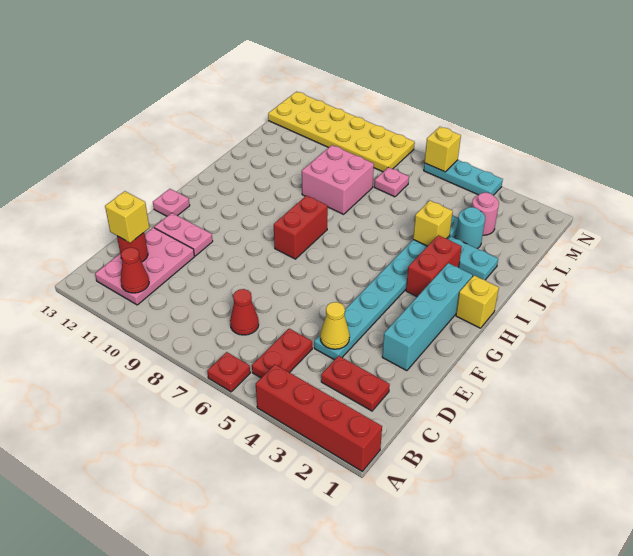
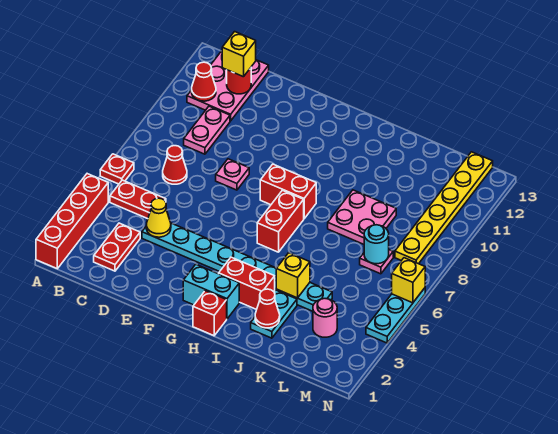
pink 2x3 plate [95,228,194,305] -> pink 2x3 plate turned to [187,51,269,121]
cyan 1x4 brick [382,263,473,371] -> cyan 1x2 brick [183,264,239,319]
pink 1x2 plate [154,213,213,256] -> pink 1x2 plate moved to [184,106,230,154]
pink 1x1 plate [153,189,190,216] -> pink 1x1 plate moved to [216,159,249,190]
yellow 1x1 brick [456,276,499,328] -> red 1x1 brick [193,291,227,336]
none -> red 1x2 brick [257,190,304,252]
none -> red 1x1 cone [255,289,280,328]
pink 2x2 brick [302,145,374,214] -> pink 2x2 plate [328,190,396,244]
cyan 1x1 round brick [456,207,485,249] -> cyan 1x1 round brick moved to [364,225,389,264]
yellow 2x6 plate [268,92,415,172] -> yellow 1x6 plate [395,152,493,264]

